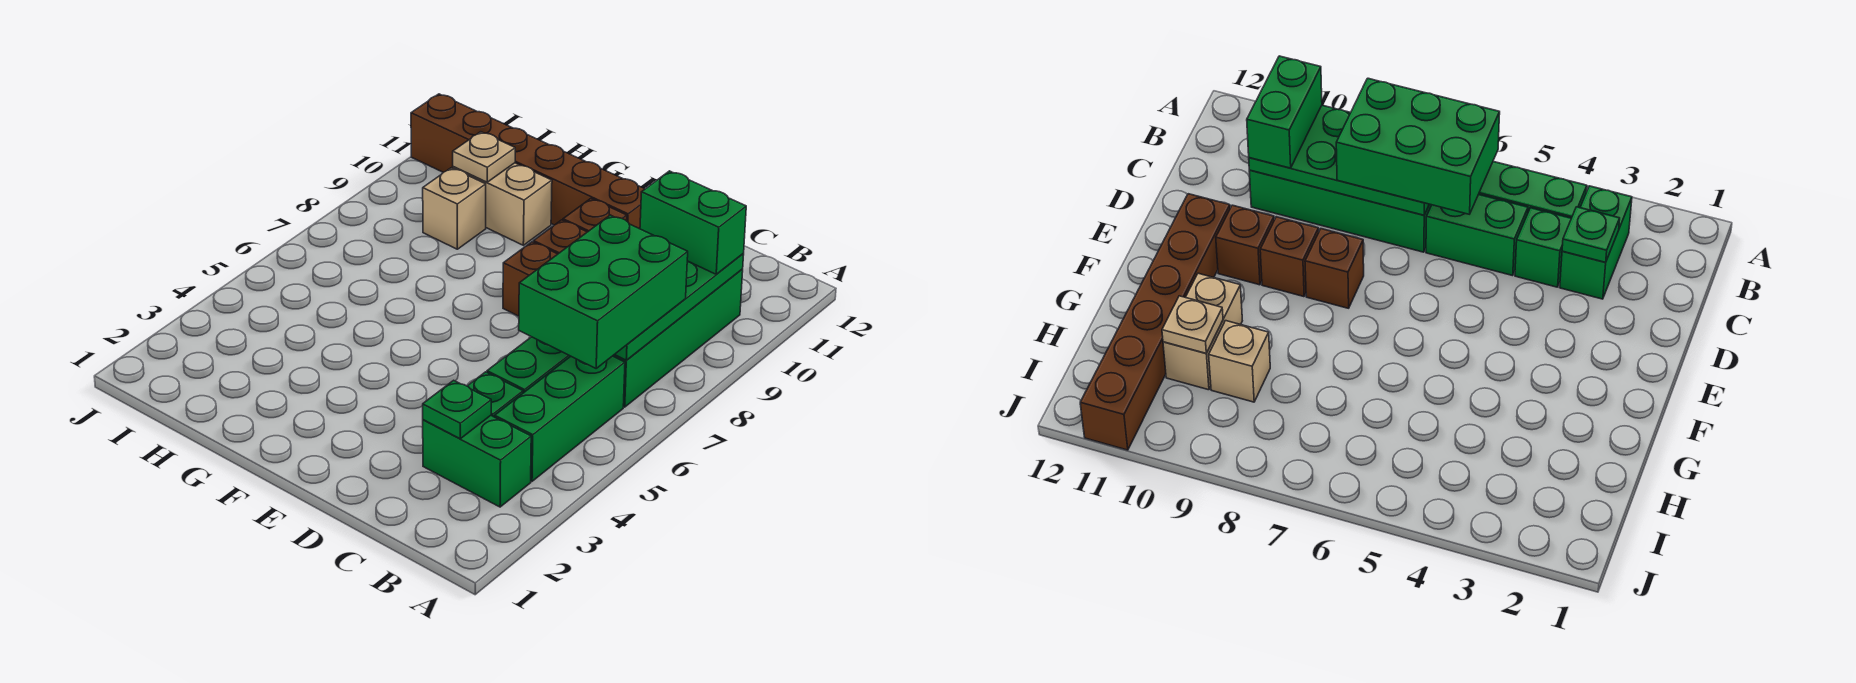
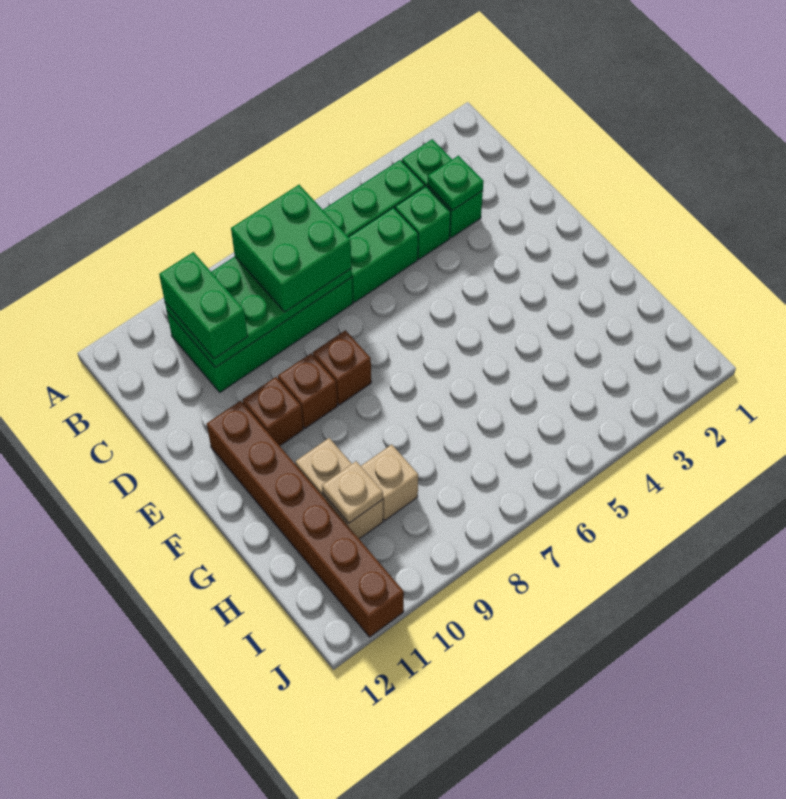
green 2x3 brick [519,215,688,368] -> green 2x2 brick [231,185,352,312]

